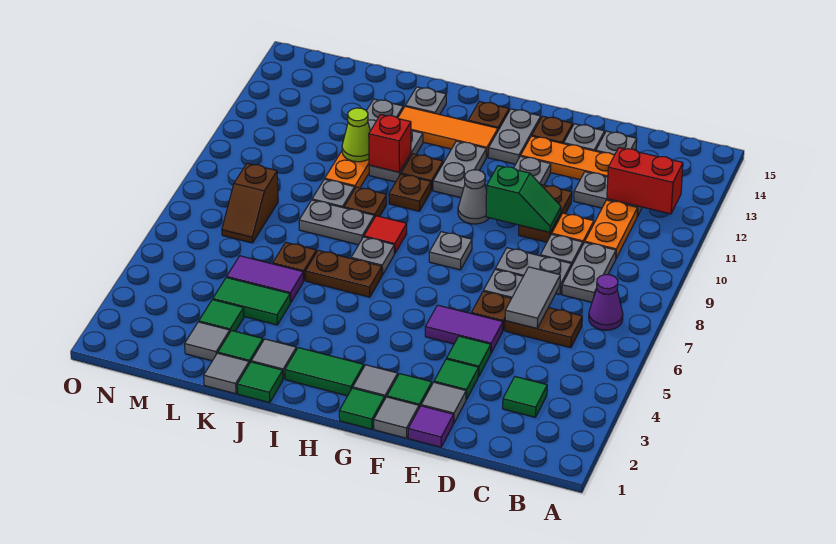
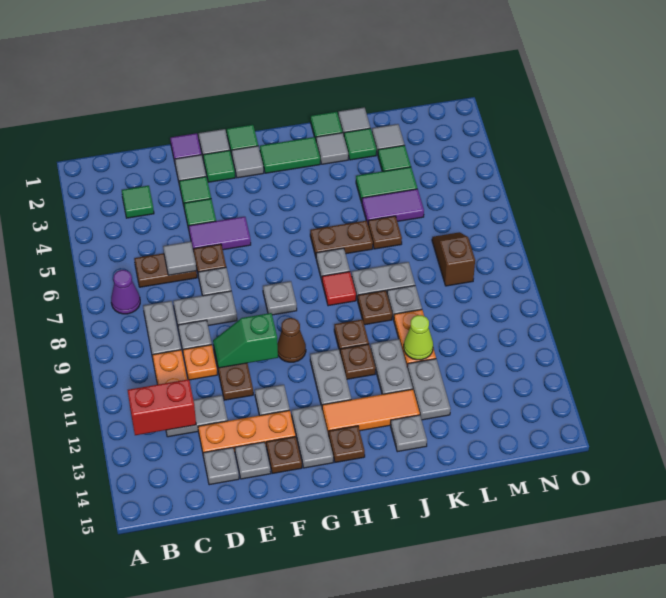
grey 1x2 tile [505,267,560,328] -> grey 1x1 tile [163,242,197,275]
grey 1x1 cone [458,170,489,224] -> brown 1x1 cone [277,318,306,362]
red 1x1 brick [369,115,411,172] -> none

